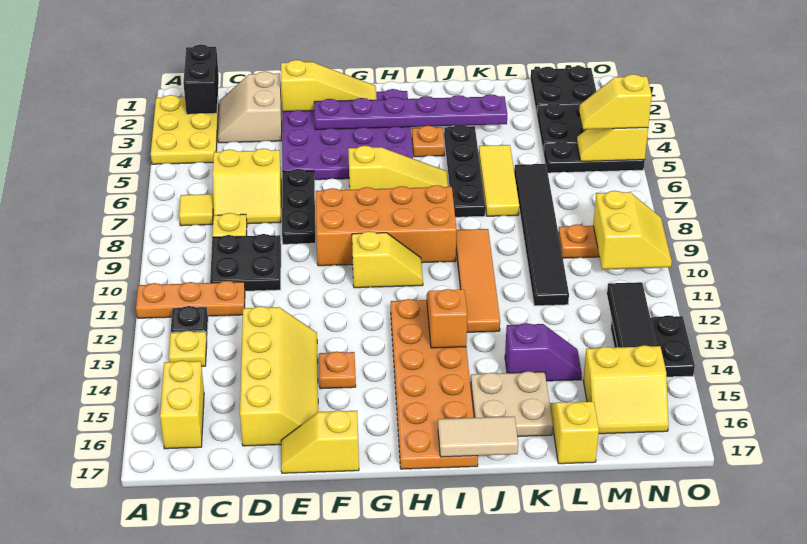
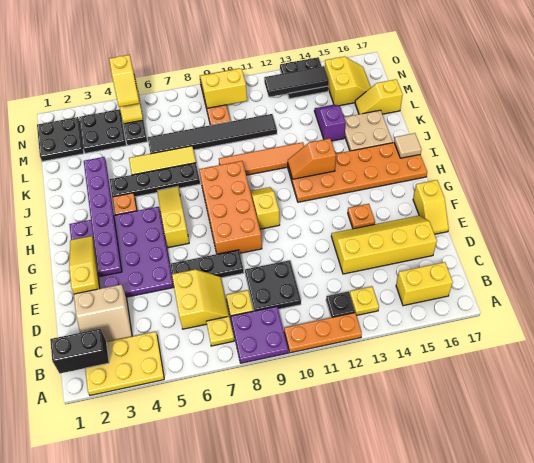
none -> purple 2x2 plate [230,306,288,363]
orange 1x3 plate [136,281,245,318] -> orange 1x3 plate turned to [284,313,362,353]
yellow 1x1 tile [179,194,214,226] -> yellow 1x1 plate [206,316,234,346]
tan 1x2 tile [438,416,518,457] -> tan 1x1 tile [394,133,421,158]

